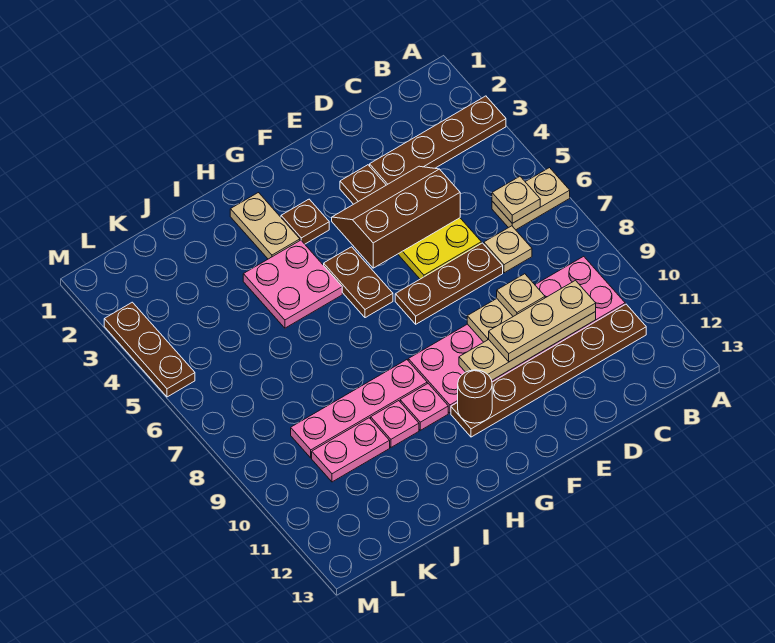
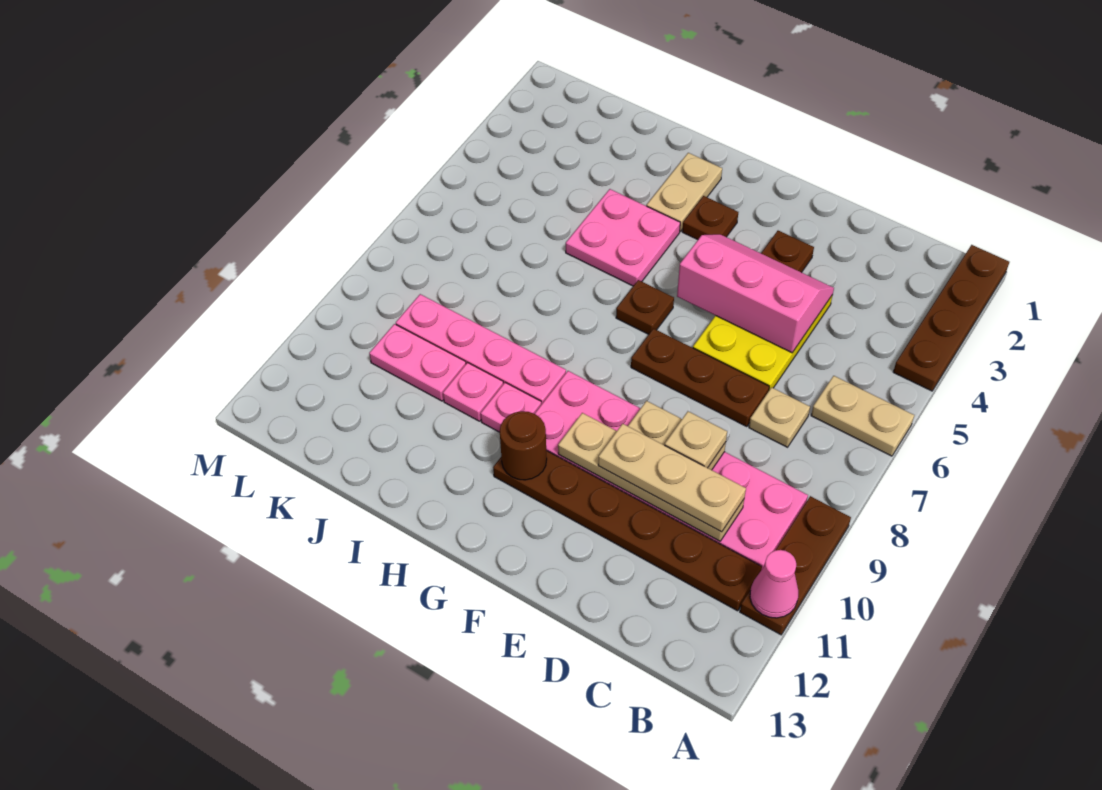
brown 1x4 plate [370,96,506,185] -> brown 1x4 plate turned to [893,245,1009,391]
none -> pink 1x1 cone [750,550,798,618]
tan 1x1 plate [492,176,540,223] -> none
brown 2x3 slope [332,166,460,268] -> pink 2x3 slope [677,234,834,353]
brown 1x2 plate [324,247,393,318] -> brown 1x1 plate [616,280,674,334]
brown 1x3 plate [104,302,195,397] -> brown 1x3 plate moved to [740,496,851,635]

